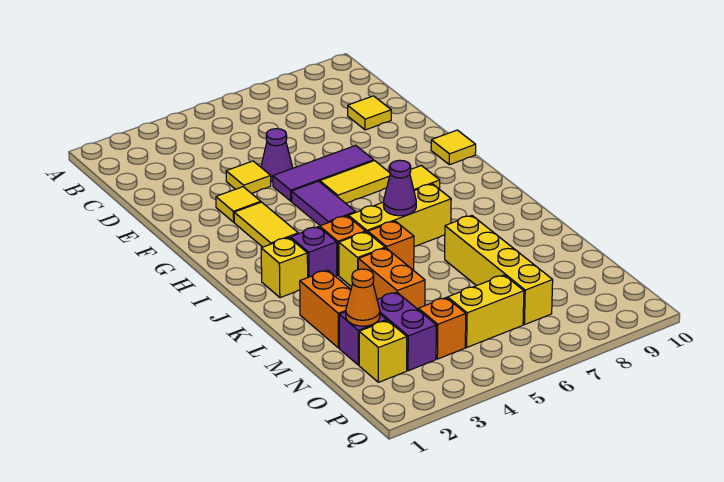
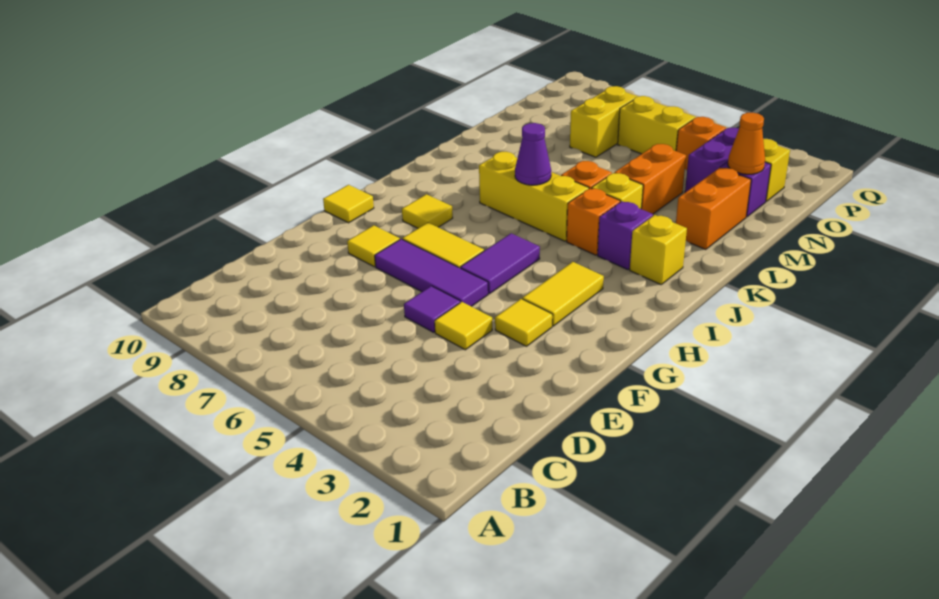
yellow 1x1 tile [348,96,391,130] -> yellow 1x1 tile moved to [347,225,400,267]
purple 1x1 cone [261,129,293,182] -> purple 1x1 tile [404,286,460,332]
yellow 1x4 brick [445,216,553,325] -> yellow 1x2 brick [570,86,637,157]

